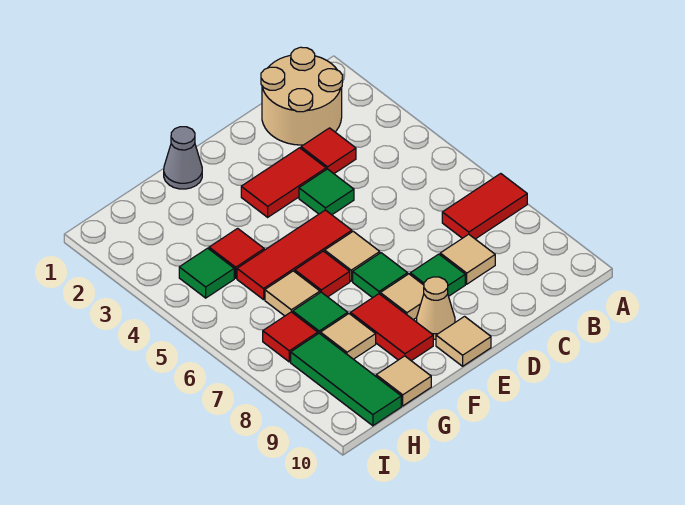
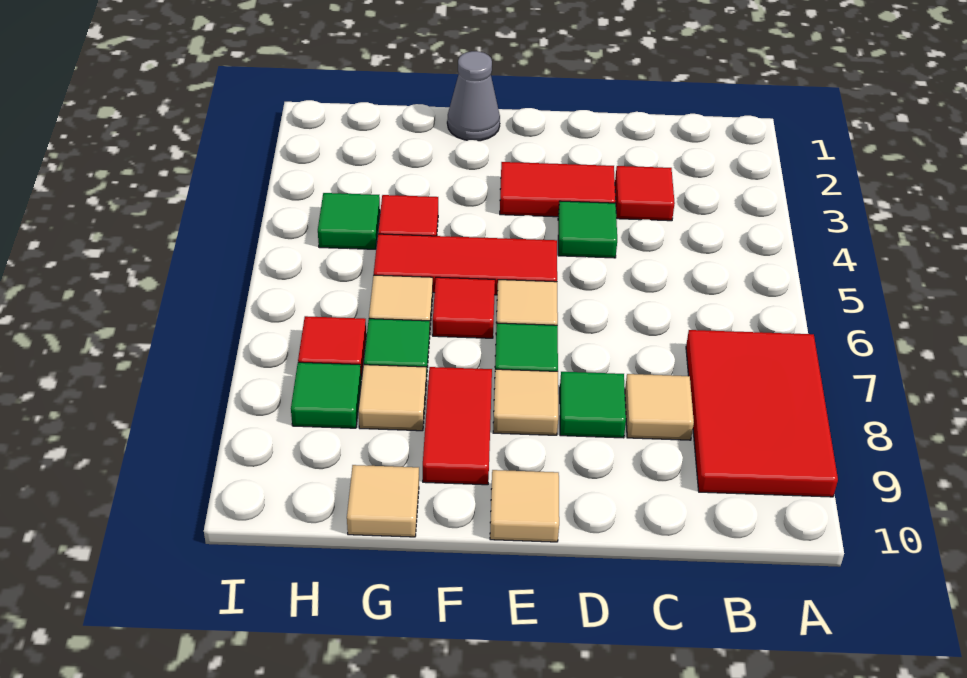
red 1x2 tile [442,174,527,239] -> red 2x3 tile [686,330,838,497]
tan 2x2 round brick [261,47,343,145] -> none
tan 1x1 cone [416,277,455,339] -> none
green 1x3 tile [291,333,401,426] -> green 1x1 tile [291,362,361,428]

